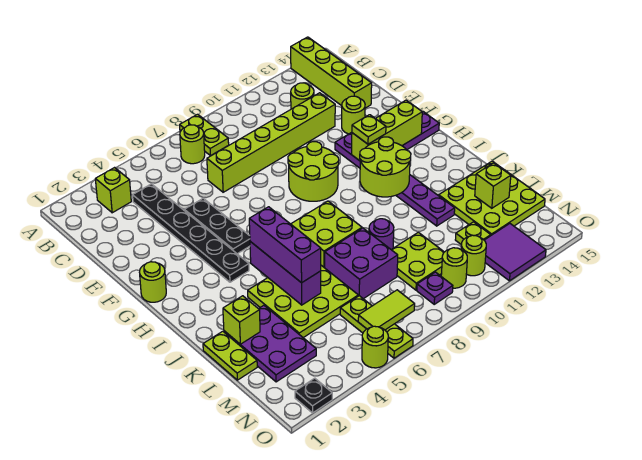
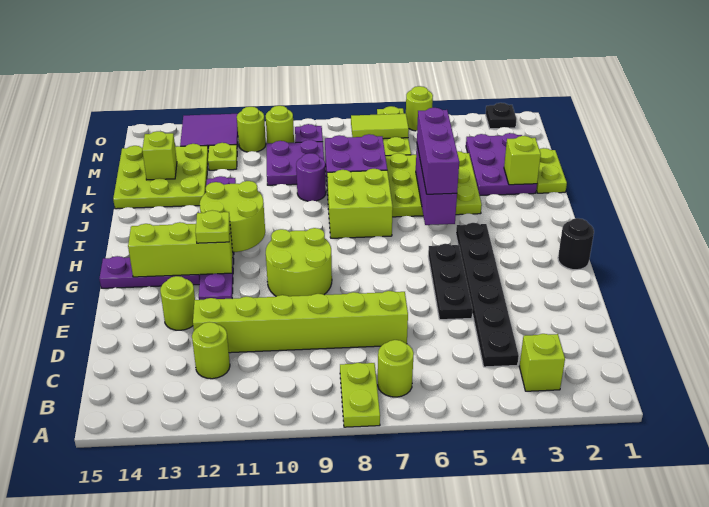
lime 1x4 brick [291,37,372,108] -> none
lime 1x1 round brick [139,262,166,302] -> black 1x1 round brick [558,218,594,270]
lime 2x2 plate [391,232,444,290] -> purple 2x2 plate [267,140,324,185]

